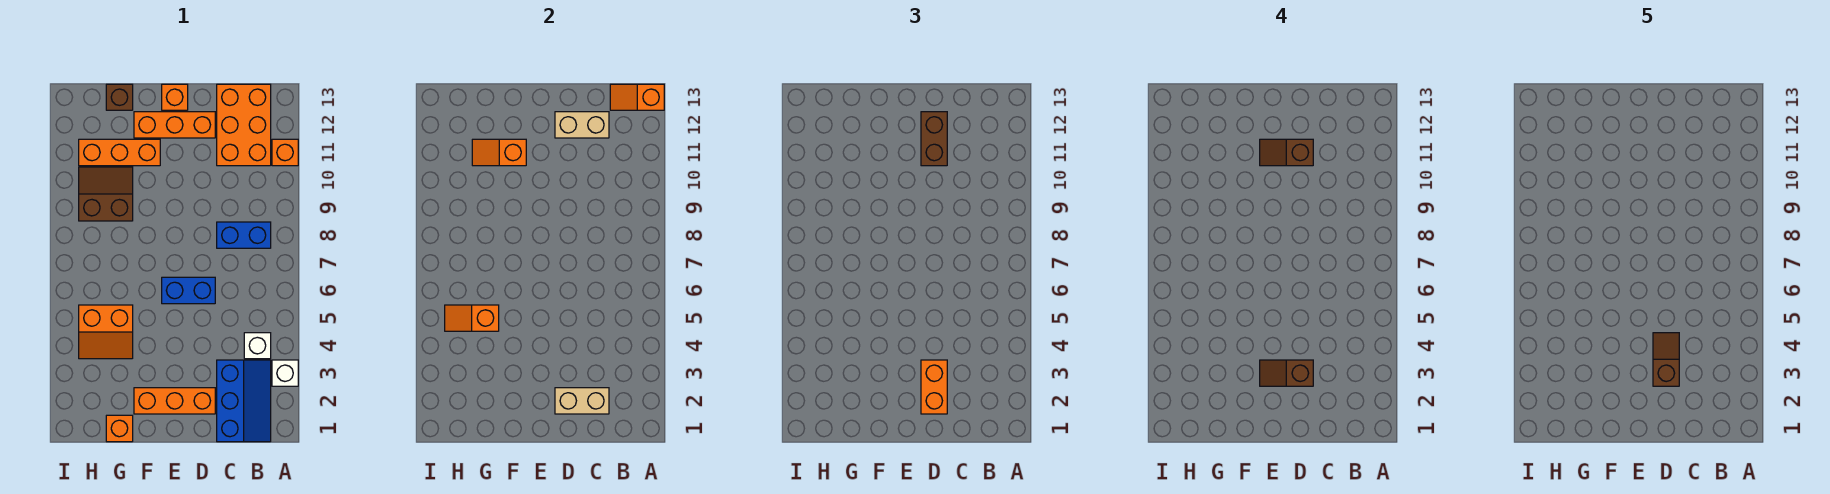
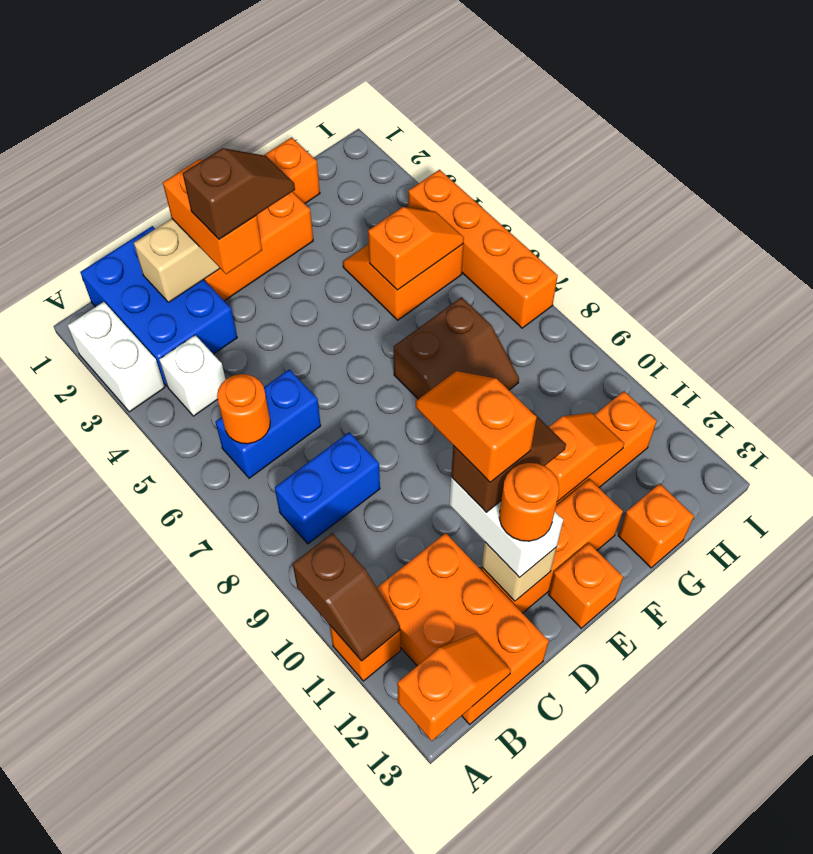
white 1x1 brick [272,360,298,386] -> white 1x2 brick [68,302,165,412]
blue 2x3 slope [217,360,271,442] -> blue 2x3 brick [80,226,237,386]
none -> orange 1x1 round brick [217,374,270,444]
tan 1x2 brick [555,112,609,138] -> tan 1x1 brick [482,542,557,601]
brown 1x2 slope [1653,333,1679,386] -> brown 1x2 slope moved to [293,533,400,661]
blue 1x2 brick [162,277,215,304] -> blue 1x2 brick moved to [215,369,321,478]
none -> orange 1x2 slope [416,371,537,482]
brown 1x2 brick [921,112,947,166] -> white 1x2 brick [449,477,563,578]
none -> orange 1x1 round brick [499,463,559,541]
brown 2x2 slope [79,167,133,221] -> brown 2x2 slope moved to [394,297,519,399]
brown 1x1 brick [106,84,133,110] -> orange 1x1 brick [618,484,694,568]
none -> orange 1x4 brick [408,170,558,328]

